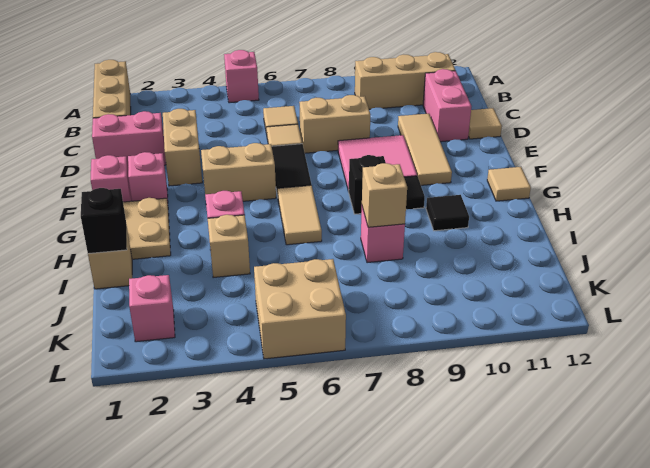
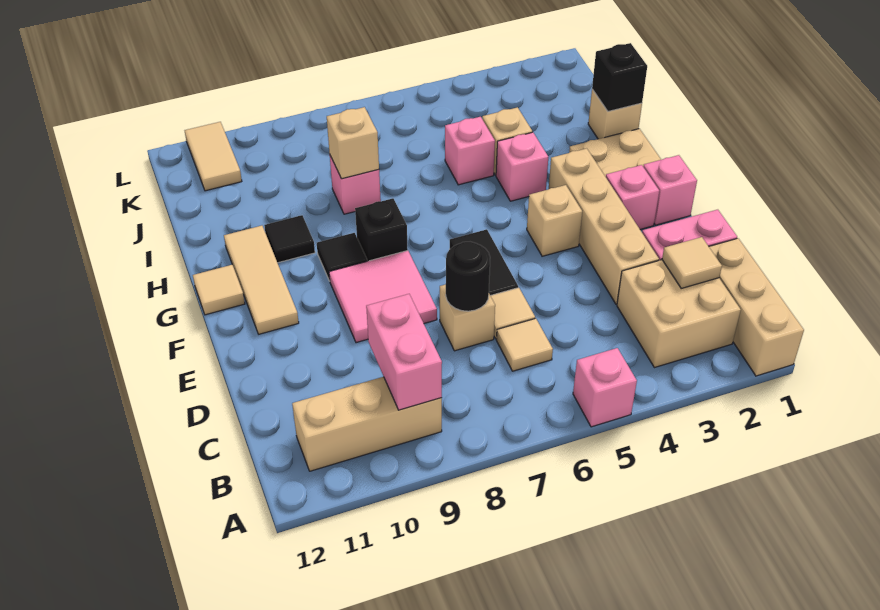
pink 1x2 brick [423,69,472,142] -> pink 1x2 brick moved to [366,294,442,410]
tan 1x2 brick [163,109,202,186] -> tan 1x4 brick [549,148,659,304]
tan 1x2 brick [299,95,371,153] -> tan 1x1 brick [440,284,495,351]
none -> black 1x1 round brick [446,242,490,311]
tan 1x3 tile [398,114,452,185] -> tan 1x3 tile moved to [224,226,299,334]
tan 1x1 tile [468,108,502,139] -> tan 1x1 tile moved to [662,237,722,288]
tan 1x2 brick [201,143,276,201] -> tan 1x1 brick [527,185,582,256]
tan 1x2 tile [278,185,322,245] -> tan 1x2 tile moved to [185,122,242,191]
pink 1x1 brick [129,275,175,342] -> pink 1x1 brick moved to [445,117,495,185]
tan 2x2 brick [254,259,346,359] -> tan 2x2 brick moved to [617,260,741,368]

